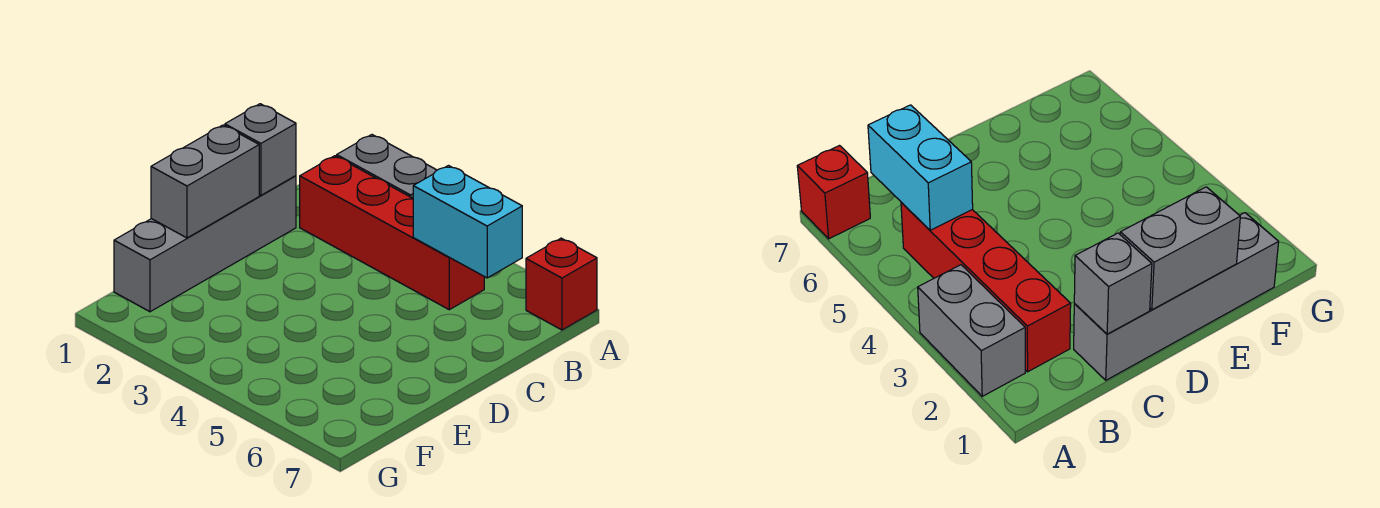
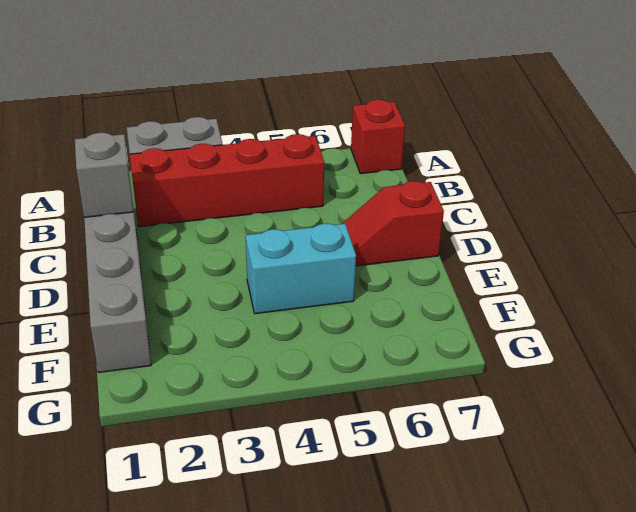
cyan 1x2 brick [413,166,522,278] -> cyan 1x2 brick moved to [246,224,356,314]
grey 1x2 brick [151,125,259,238] -> none
none -> red 1x2 slope [342,181,444,266]

